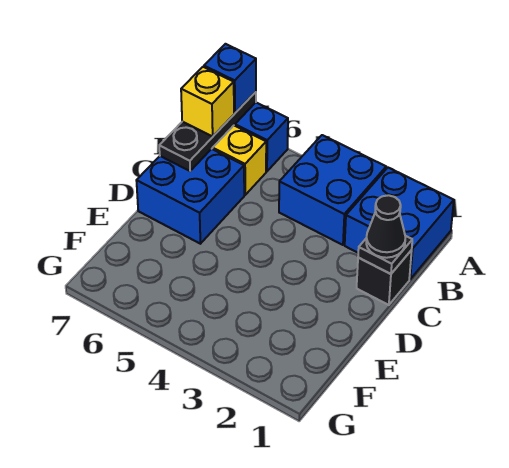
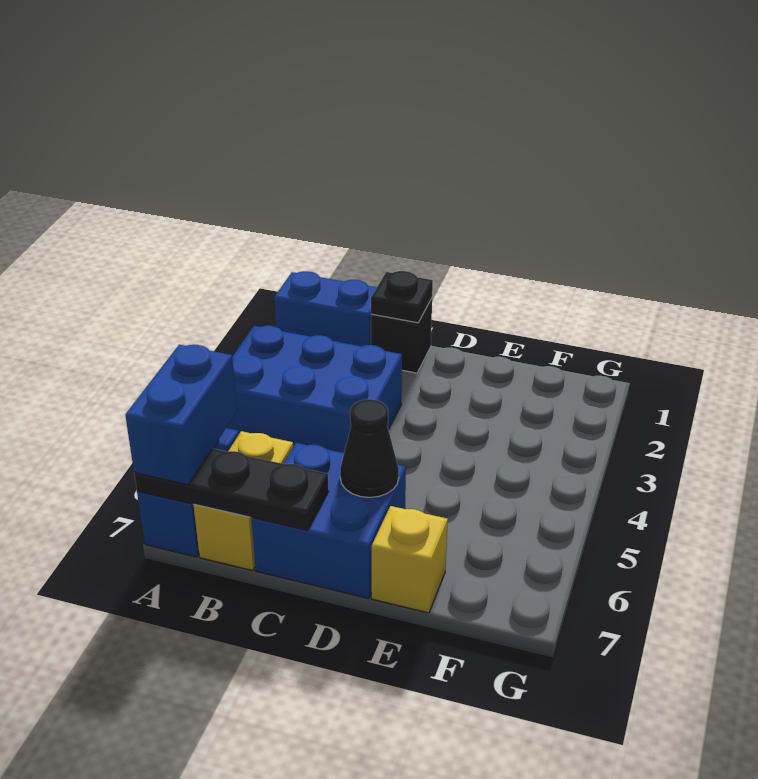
blue 2x2 brick [345,168,454,279] -> blue 1x2 brick [274,271,377,346]
blue 2x2 brick [279,135,386,245] -> blue 2x3 brick [226,326,402,453]
blue 1x1 brick [204,44,256,113] -> blue 1x2 brick [125,345,237,485]
yellow 1x1 brick [181,67,234,136] -> yellow 1x1 brick moved to [372,506,448,613]
black 1x1 cone [366,195,405,258] -> black 1x1 cone moved to [340,399,399,497]

